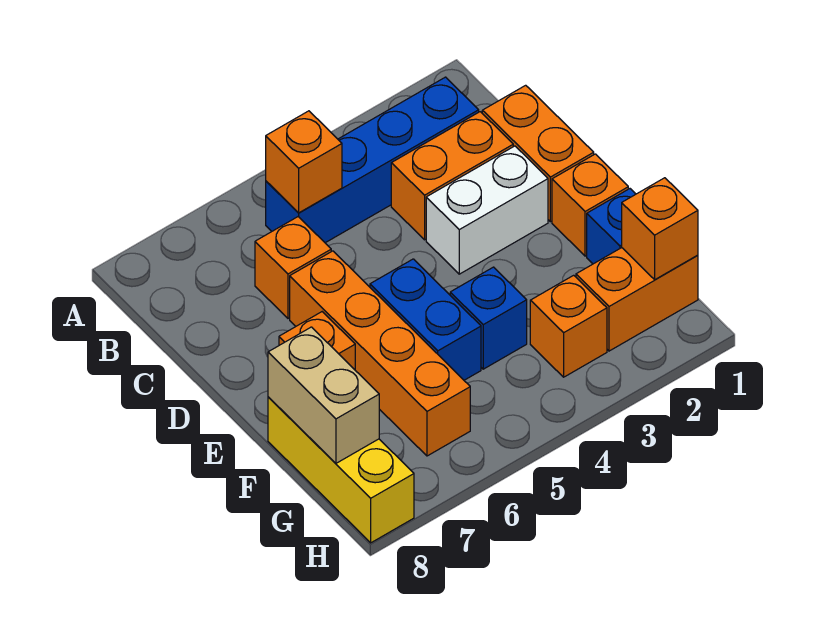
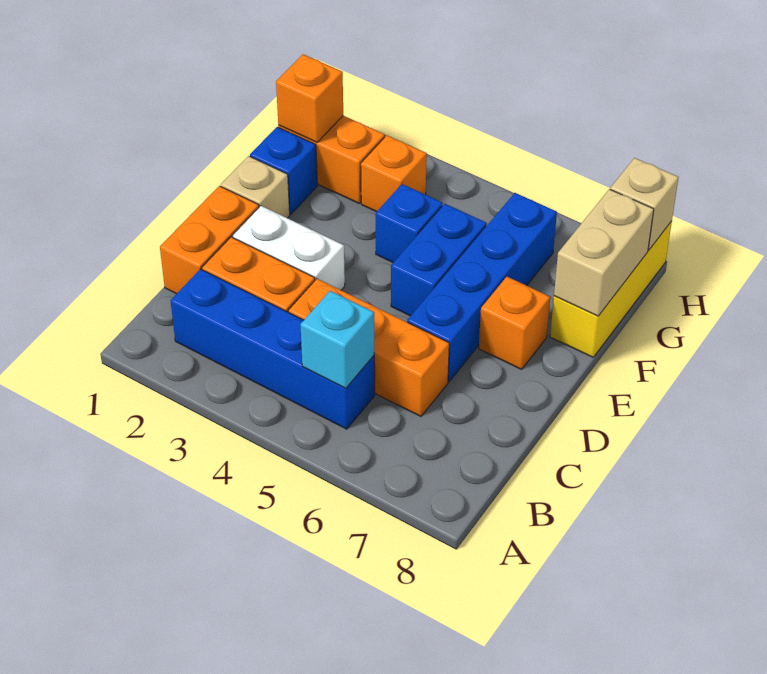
orange 1x1 brick [266,111,342,213] -> cyan 1x1 brick [300,291,374,388]
orange 1x1 brick [255,217,331,318] -> orange 1x3 brick [288,279,449,416]
orange 1x4 brick [290,251,470,456] -> blue 1x4 brick [407,193,557,381]
orange 1x1 brick [552,154,628,256] -> tan 1x1 brick [221,156,290,218]
none -> tan 1x1 brick [610,158,679,250]

